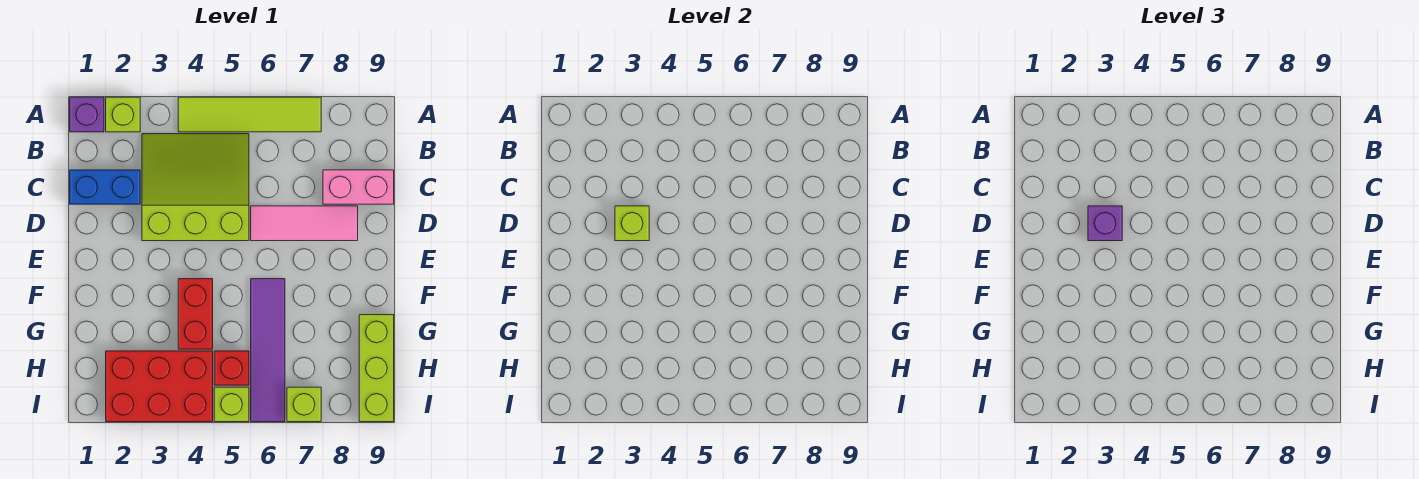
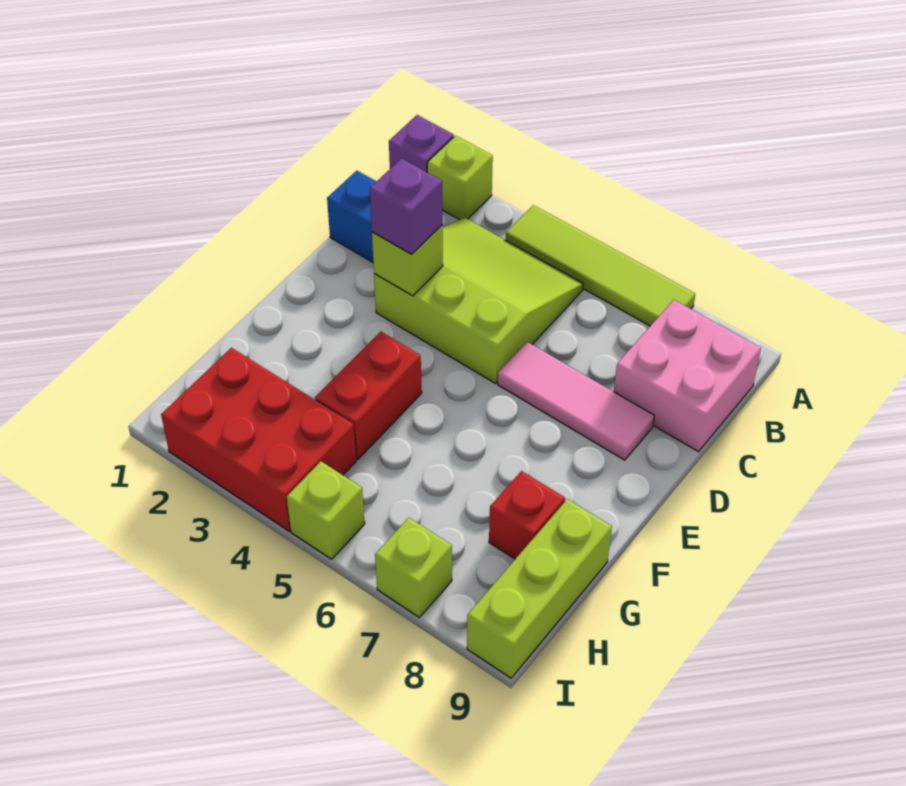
pink 1x2 brick [323,170,394,204] -> pink 2x2 brick [614,300,761,452]
purple 1x4 tile [251,279,285,422] -> none
red 1x1 brick [214,351,249,385] -> red 1x1 brick moved to [489,471,565,559]

